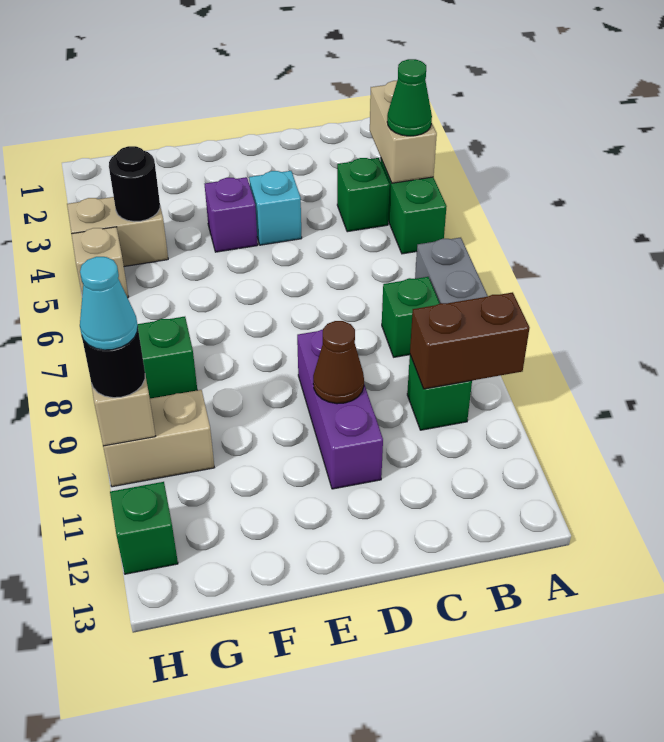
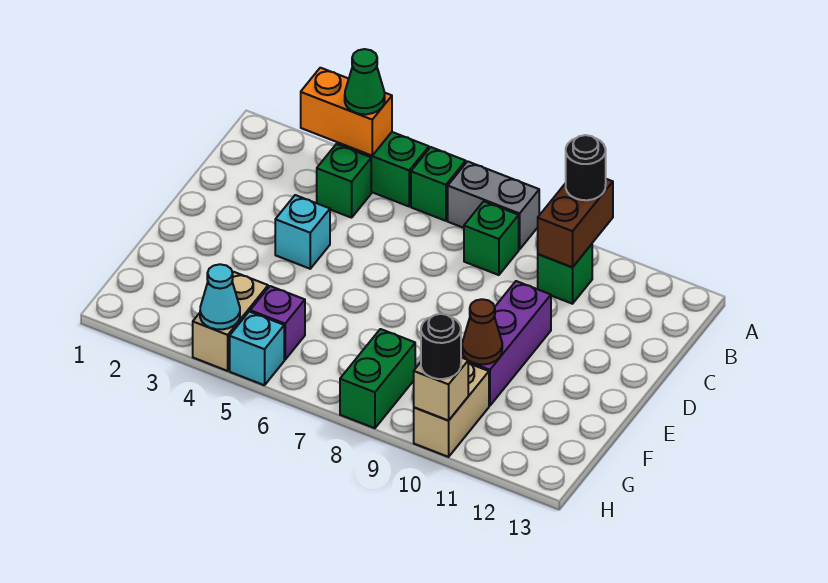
tan 1x2 brick [370,81,437,183] -> orange 1x2 brick [301,68,392,156]
purple 1x3 brick [297,329,383,489] -> purple 1x3 brick turned to [461,281,551,406]
brown 1x1 cone [313,321,364,404] -> brown 1x1 cone moved to [462,299,502,364]
purple 1x1 brick [205,177,258,252] -> purple 1x1 brick moved to [250,286,305,360]
black 1x1 round brick [109,146,160,222] -> black 1x1 round brick moved to [566,135,606,200]
tan 1x1 brick [72,227,129,298] -> cyan 1x1 brick [230,312,284,385]
cyan 1x1 cone [80,257,138,350] -> cyan 1x1 cone moved to [200,264,240,329]
green 1x1 brick [110,482,178,574] -> green 1x1 brick moved to [411,147,466,221]

